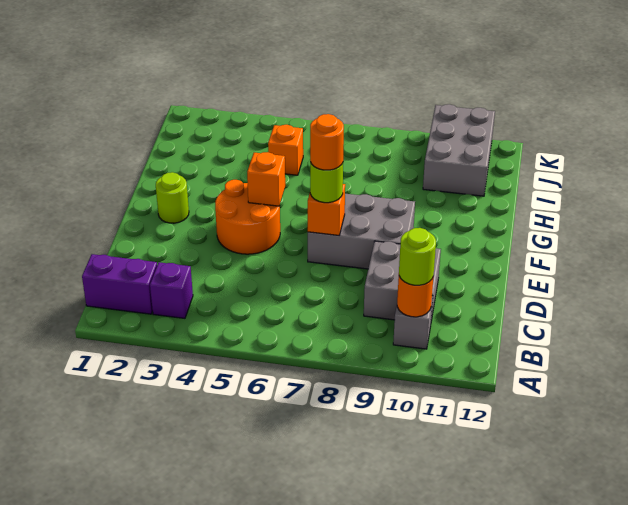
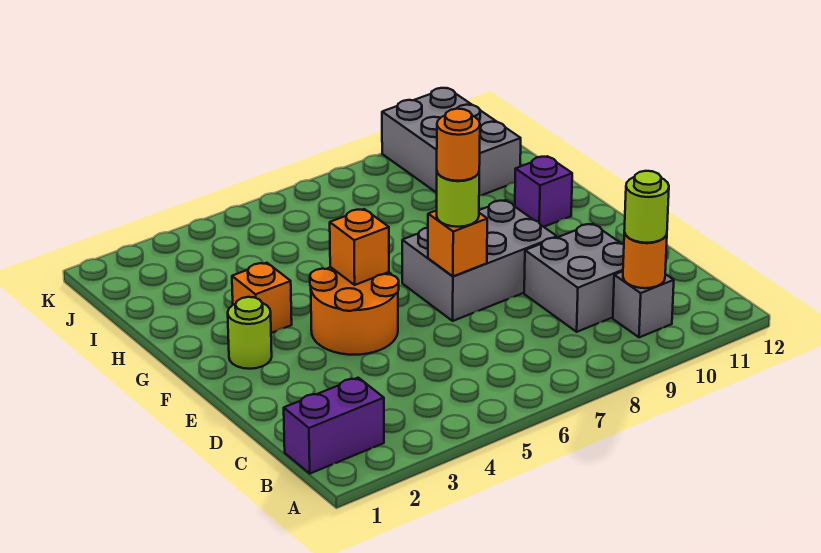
purple 1x1 brick [150,262,193,318] -> purple 1x1 brick moved to [515,156,572,227]
orange 1x1 brick [268,125,303,175] -> orange 1x1 brick moved to [232,263,292,333]

